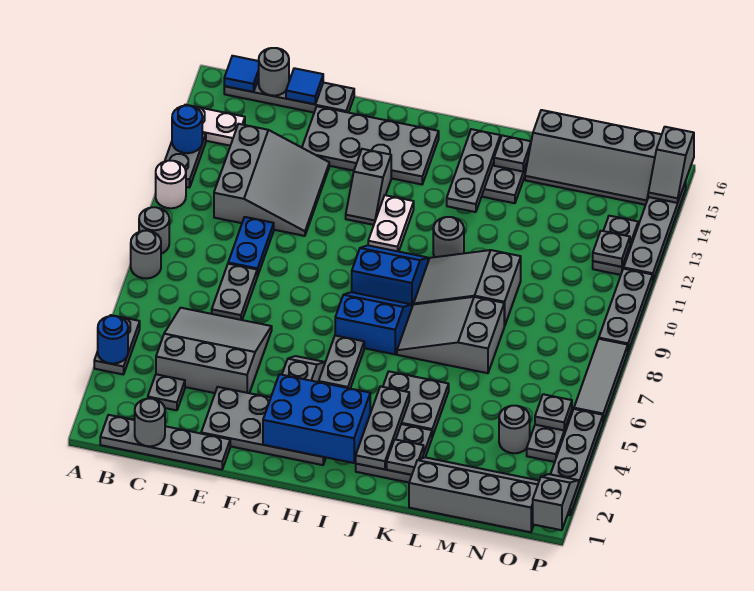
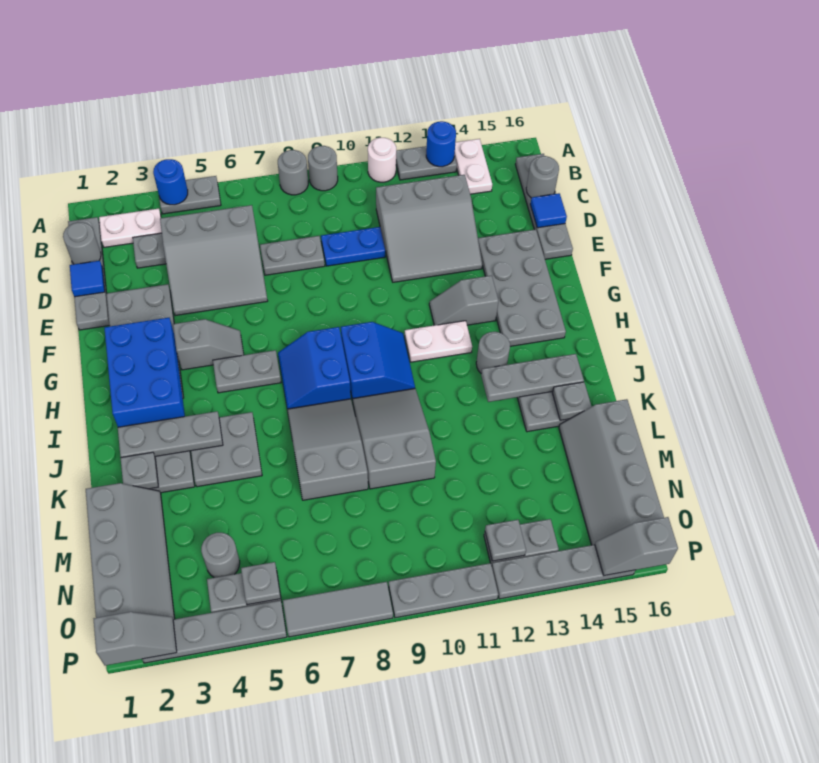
none -> white 1x2 plate [99,209,162,247]
blue 1x1 tile [224,56,259,92] -> blue 1x1 tile moved to [70,261,105,297]
grey 3x3 slope [156,308,272,393] -> grey 3x3 slope turned to [160,205,268,316]
blue 2x2 slope [335,292,412,354] -> blue 2x2 slope turned to [278,327,351,409]
grey 1x1 round brick [433,217,464,257] -> grey 1x1 round brick moved to [476,332,510,373]

